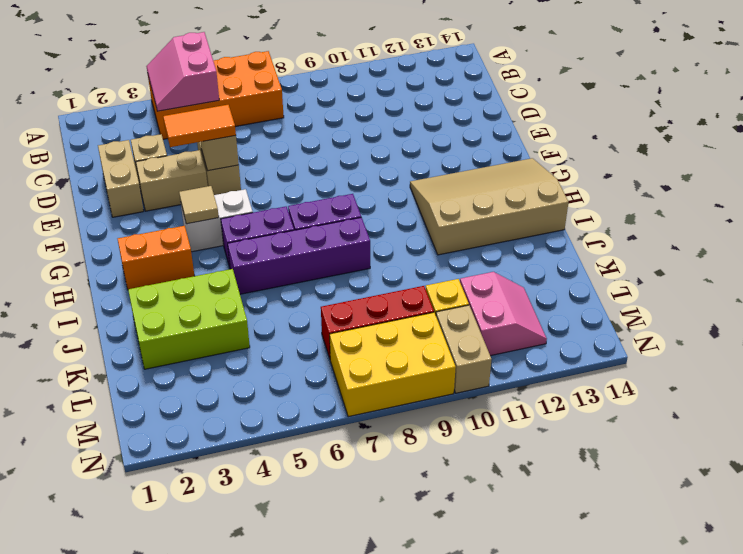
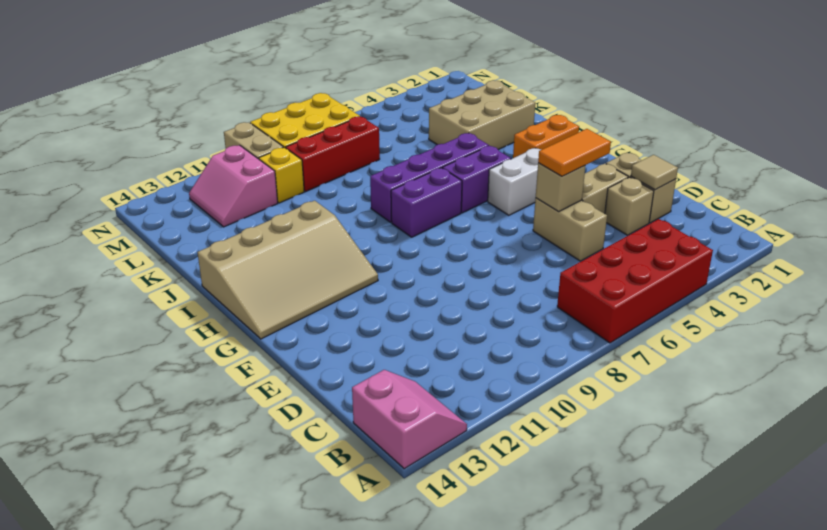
orange 2x4 brick [148,51,284,139] -> red 2x4 brick [557,219,713,343]
pink 2x2 slope [146,32,219,111] -> pink 2x2 slope moved to [352,370,467,469]
tan 1x1 tile [179,186,219,224] -> tan 1x1 tile moved to [631,155,678,190]
lime 2x3 brick [128,269,250,369] -> tan 2x3 brick [429,80,535,149]

